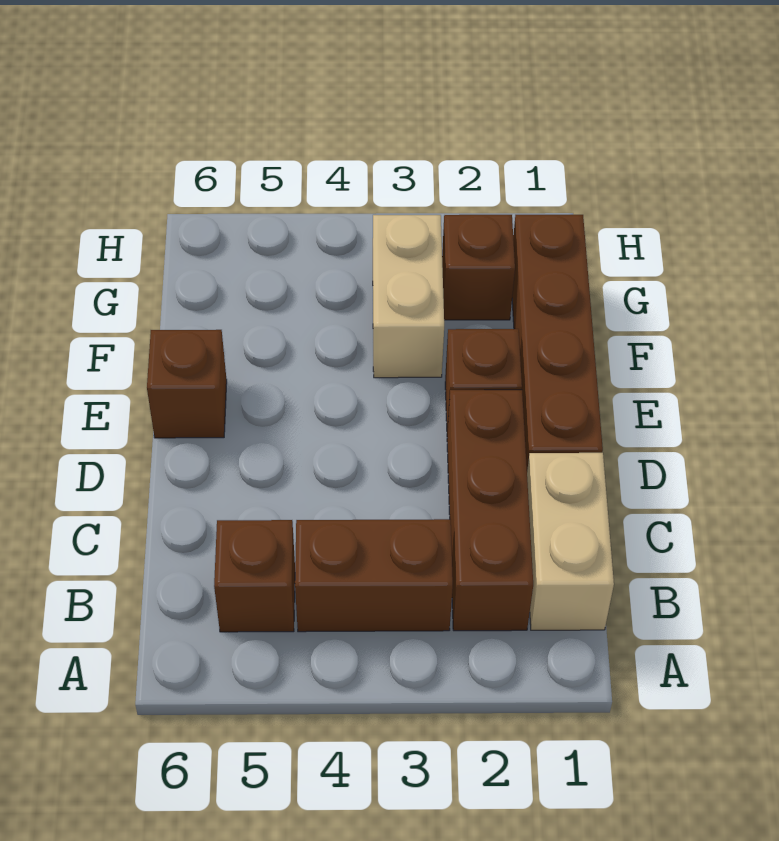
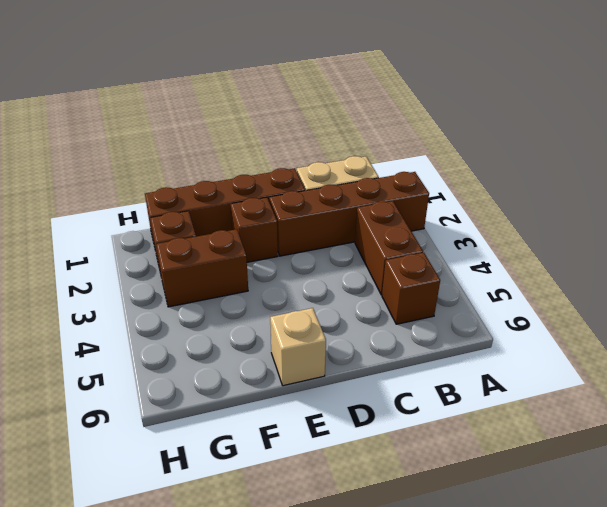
brown 1x3 brick [447,390,533,631] -> brown 1x4 brick [269,172,429,256]
brown 1x1 brick [147,330,227,438] -> tan 1x1 brick [270,308,326,386]
tan 1x2 brick [373,215,444,378] -> brown 1x2 brick [156,229,248,307]

